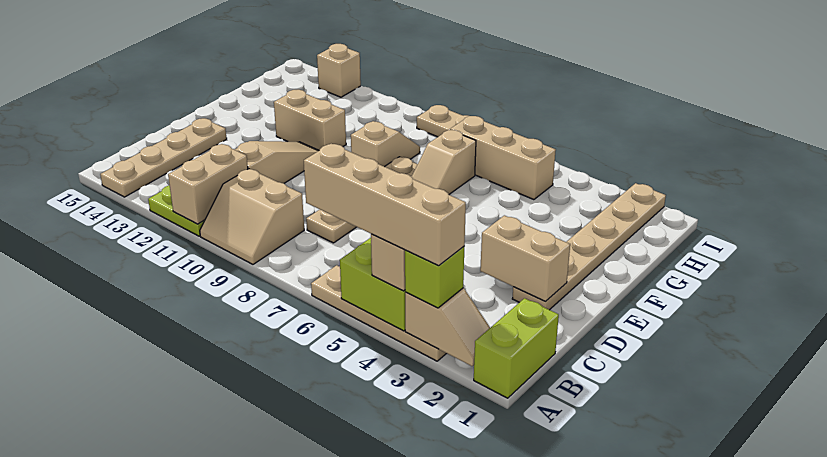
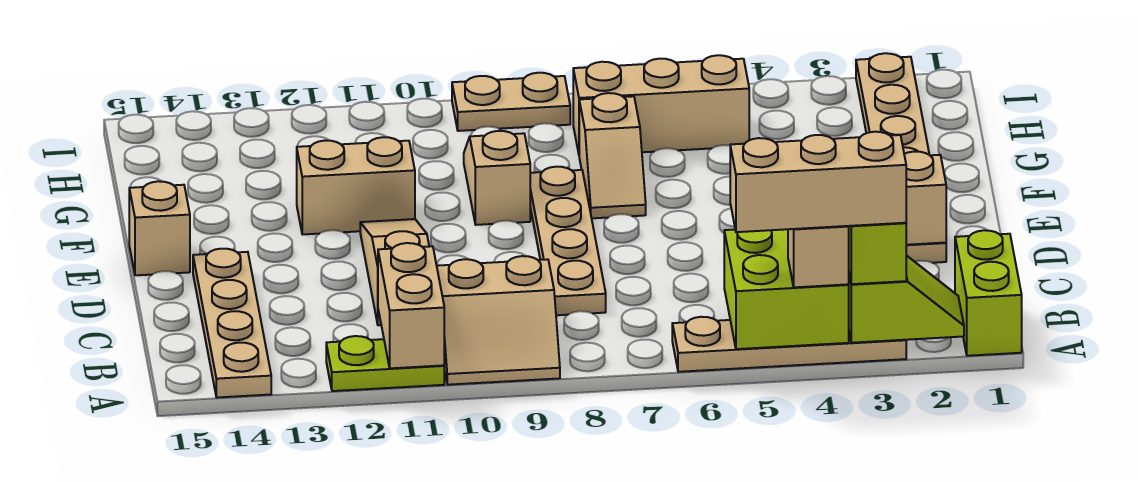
tan 1x2 slope [405,288,490,366] -> lime 1x2 slope [848,255,964,343]
tan 1x4 brick [304,144,466,266] -> tan 1x3 brick [730,132,906,232]
tan 1x1 brick [317,44,361,97] -> tan 1x1 brick moved to [129,181,190,275]

